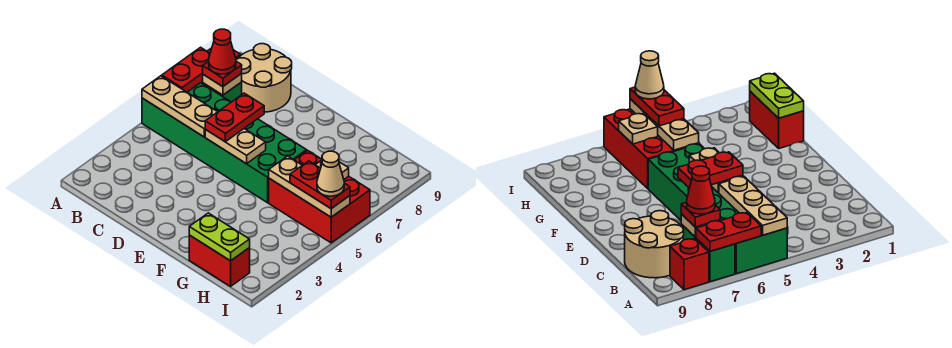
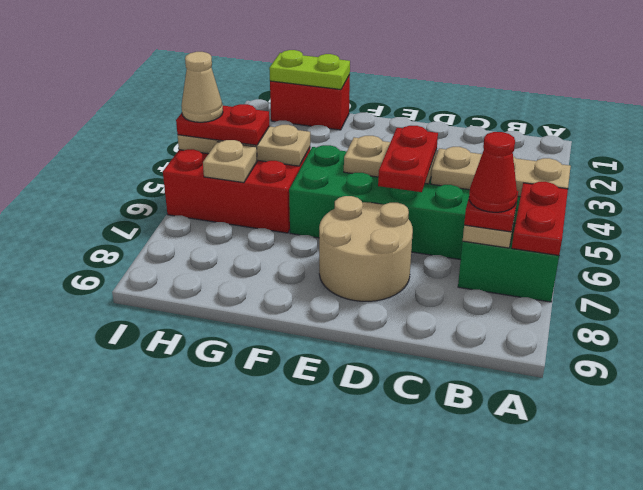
red 1x1 brick [670,239,709,290] -> none
tan 2x2 round brick [236,44,292,112] -> tan 2x2 round brick moved to [319,196,413,301]

